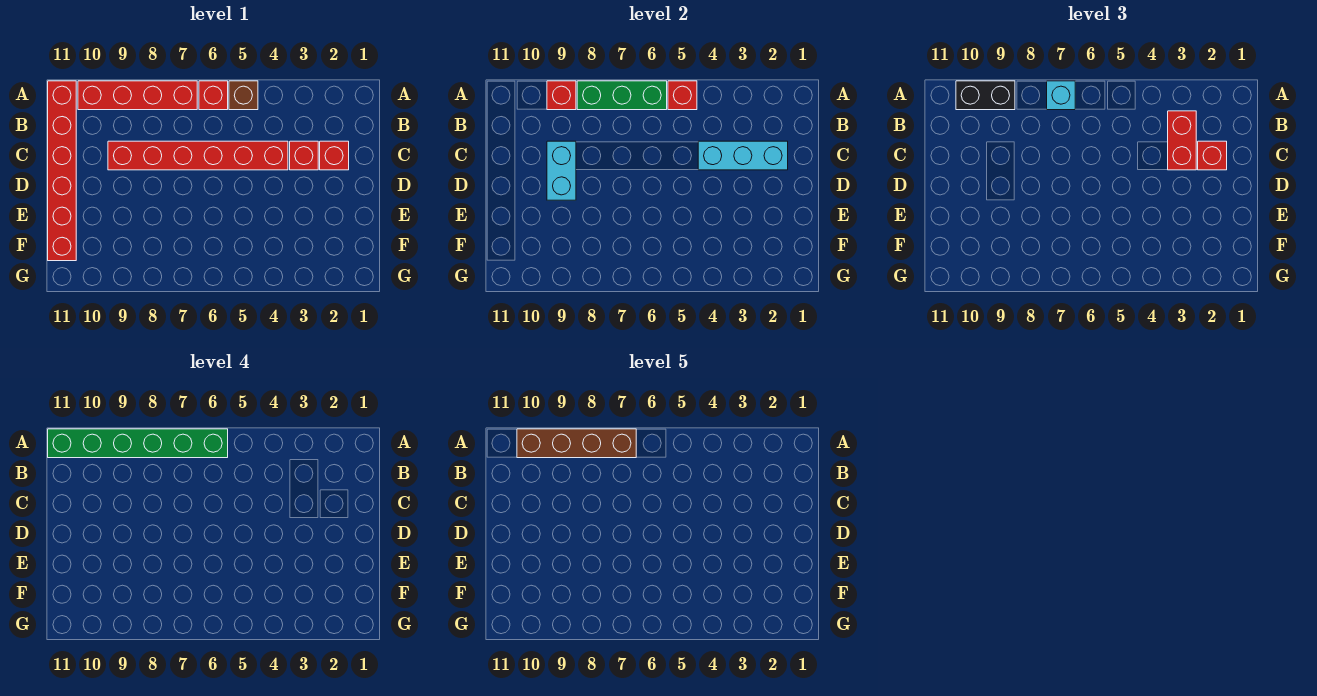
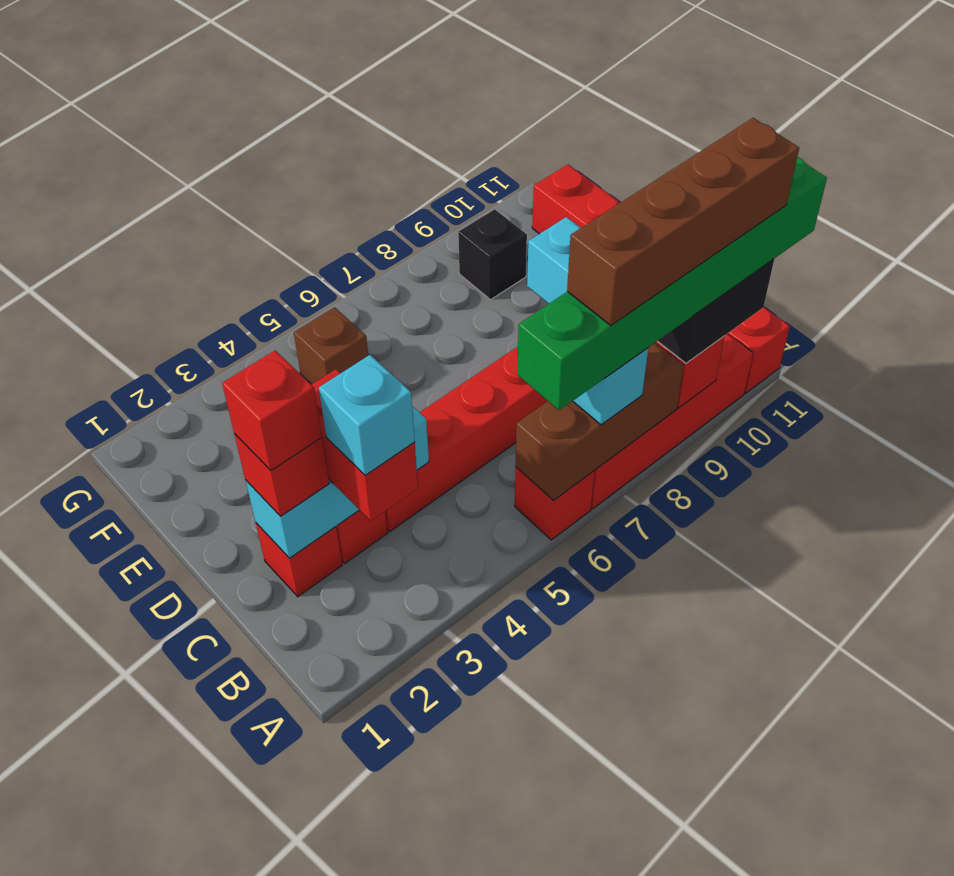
brown 1x1 brick [229,81,258,110] -> brown 1x1 brick moved to [294,307,368,384]
red 1x1 brick [668,81,697,110] -> red 1x1 brick moved to [222,350,322,470]
green 1x3 brick [577,81,667,110] -> brown 1x3 brick [516,343,684,500]
none -> cyan 1x1 brick [319,355,415,475]
none -> black 1x1 brick [458,209,527,300]

